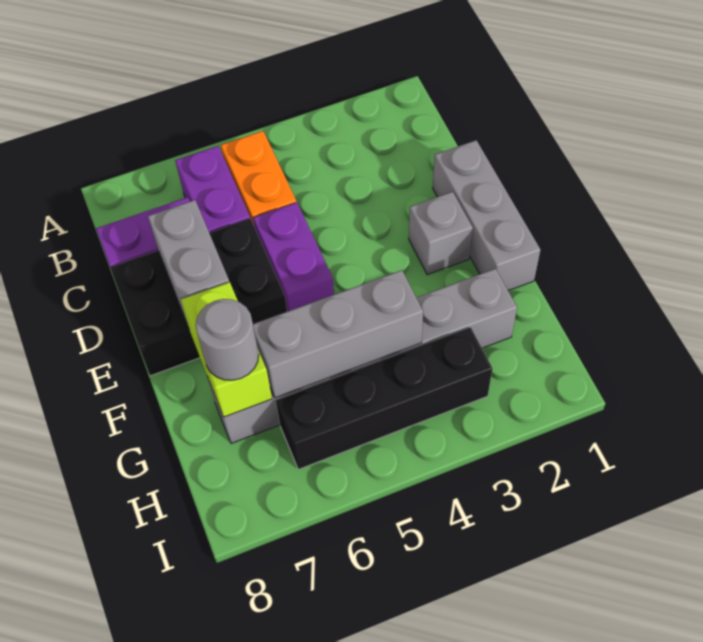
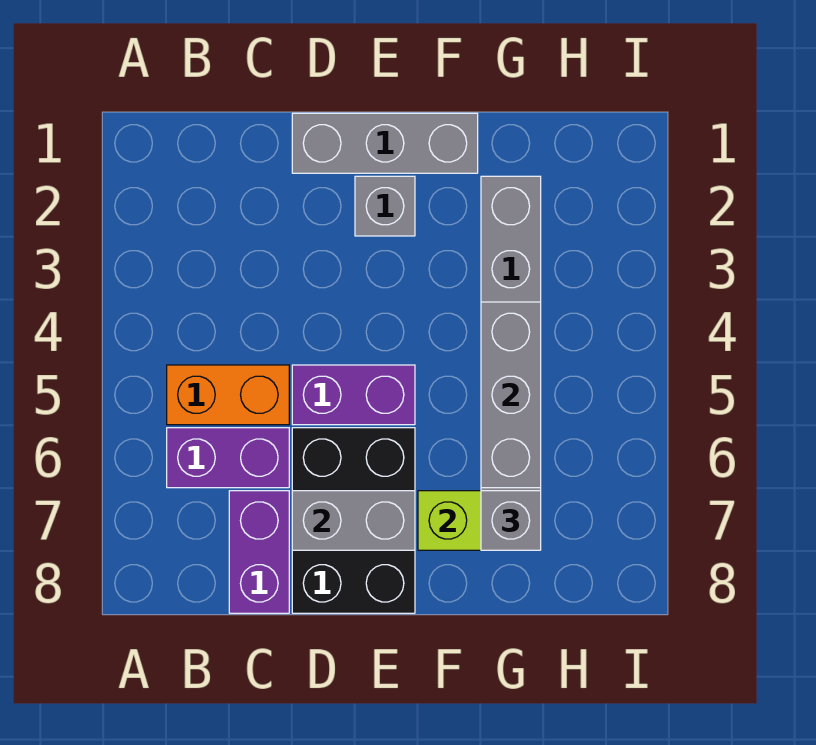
grey 1x1 round brick [196,299,259,380] -> grey 1x1 brick [481,491,541,550]
black 1x4 brick [276,327,492,469] -> none

